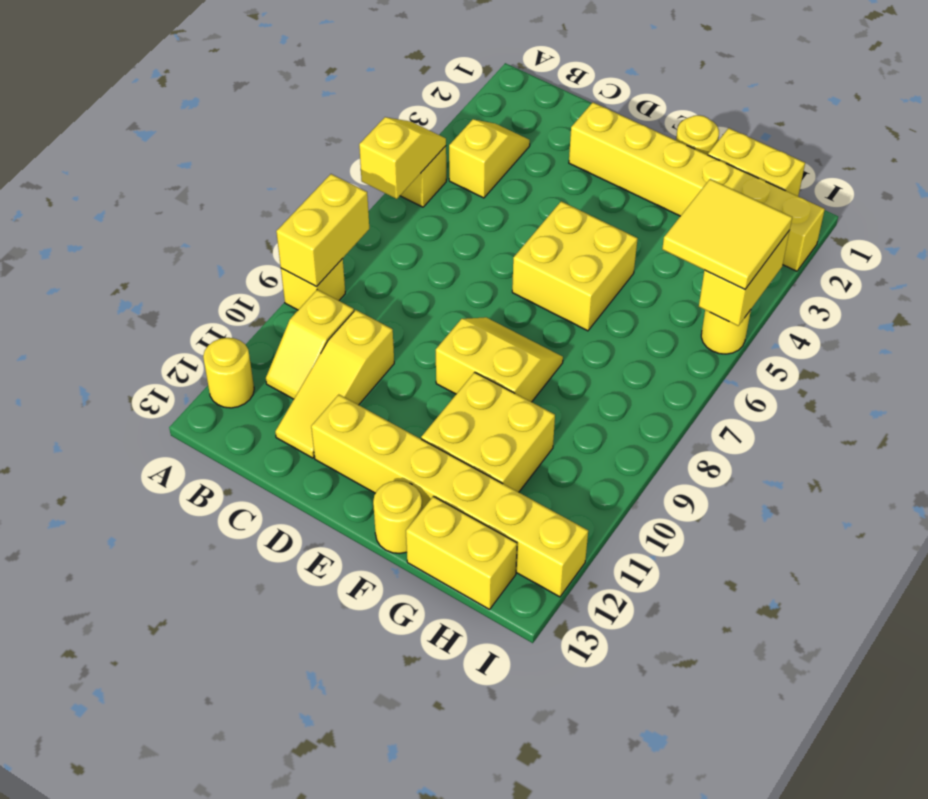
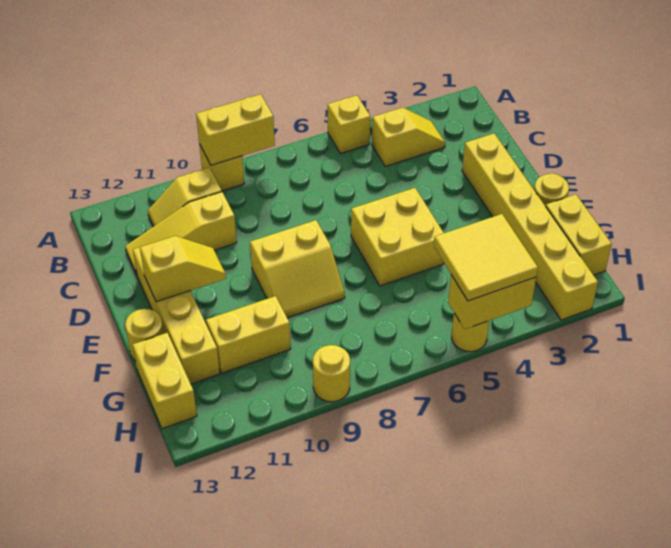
yellow 1x2 slope [359,117,446,199] -> yellow 1x2 slope moved to [140,236,226,302]
yellow 1x1 round brick [203,338,254,408] -> yellow 1x1 round brick moved to [313,345,350,402]
yellow 1x6 brick [311,395,588,597] -> yellow 1x4 brick [133,247,220,384]
yellow 2x2 slope [436,317,563,402] -> yellow 2x2 slope turned to [250,220,345,318]
yellow 2x2 brick [421,372,555,492] -> yellow 1x2 brick [206,296,291,373]

